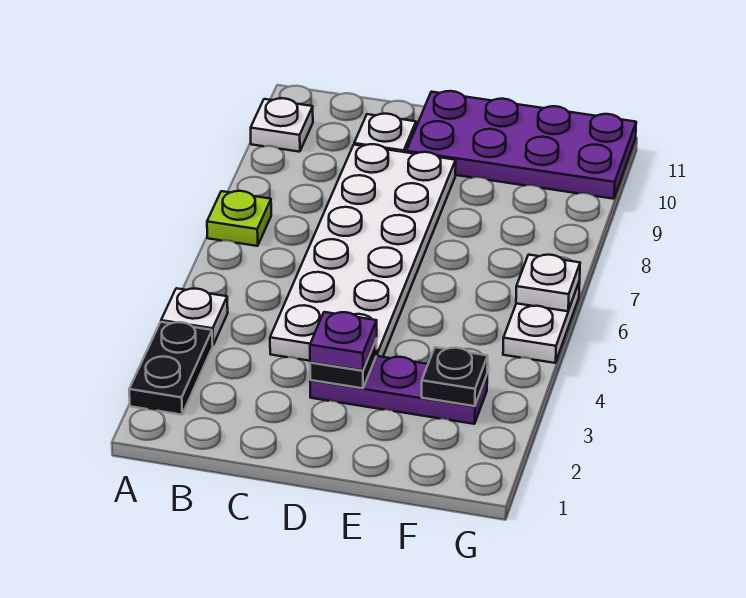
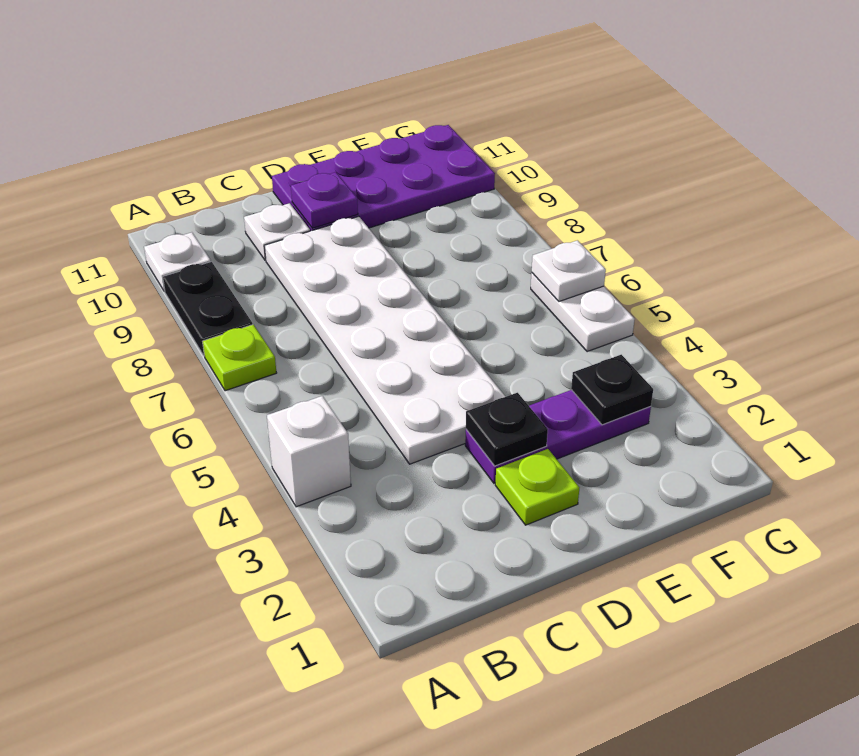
black 1x2 plate [129,322,213,415] -> black 1x2 plate moved to [163,262,253,355]
white 1x1 plate [161,288,228,345] -> white 1x1 brick [267,396,351,507]
none -> lime 1x1 plate [495,449,579,525]
purple 1x1 plate [310,312,377,370] -> purple 1x1 plate moved to [291,172,358,228]

